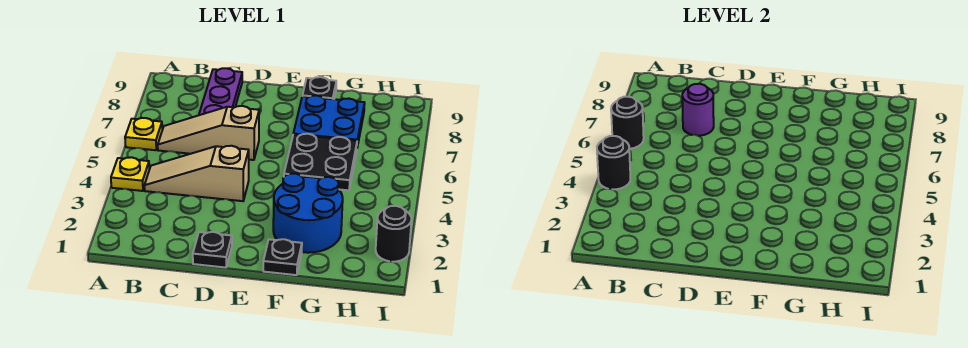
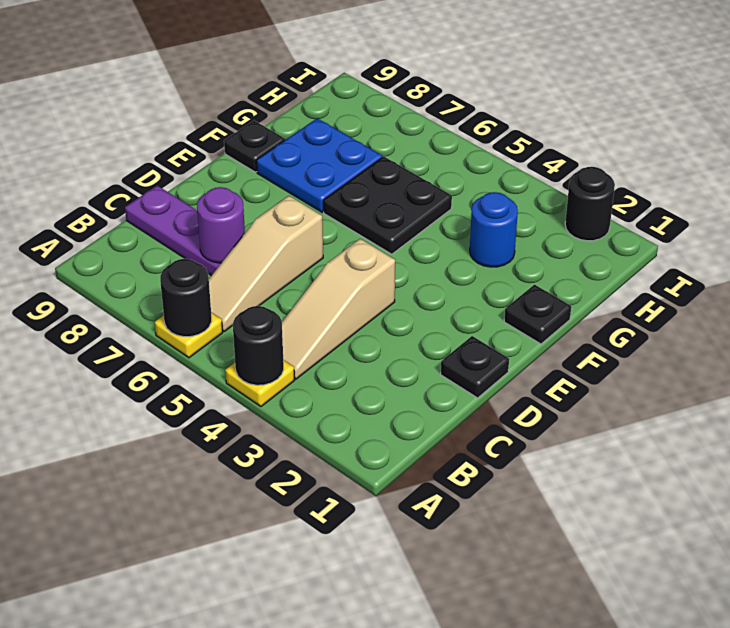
blue 2x2 round brick [273,173,343,253] -> blue 1x1 round brick [470,192,518,267]

